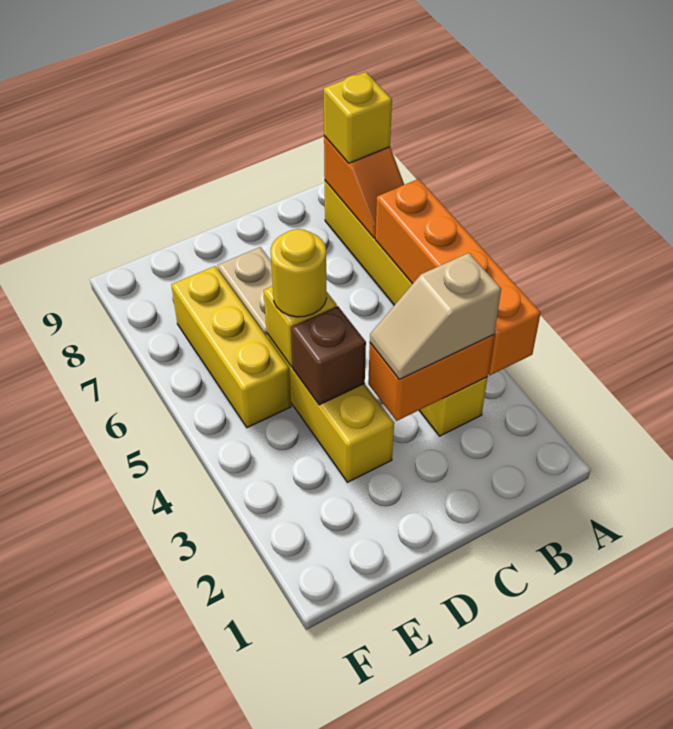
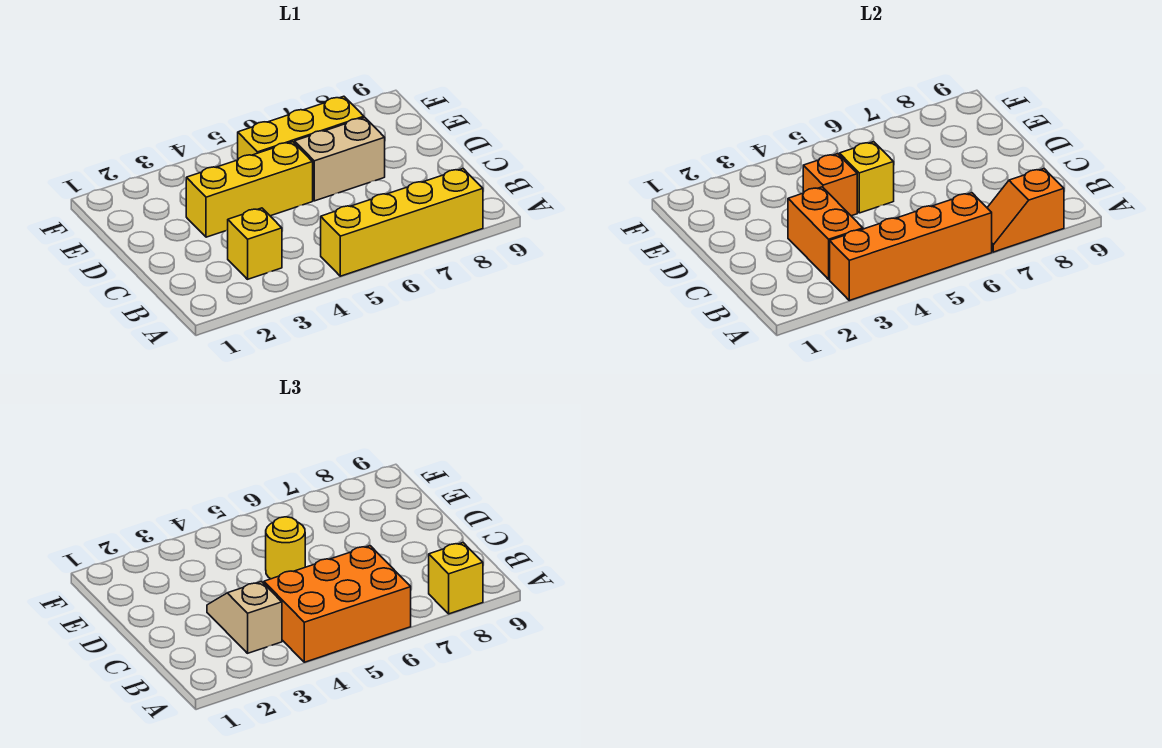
none -> orange 2x3 brick [264,546,411,662]
brown 1x1 brick [291,306,366,405] -> orange 1x1 brick [803,154,857,216]

